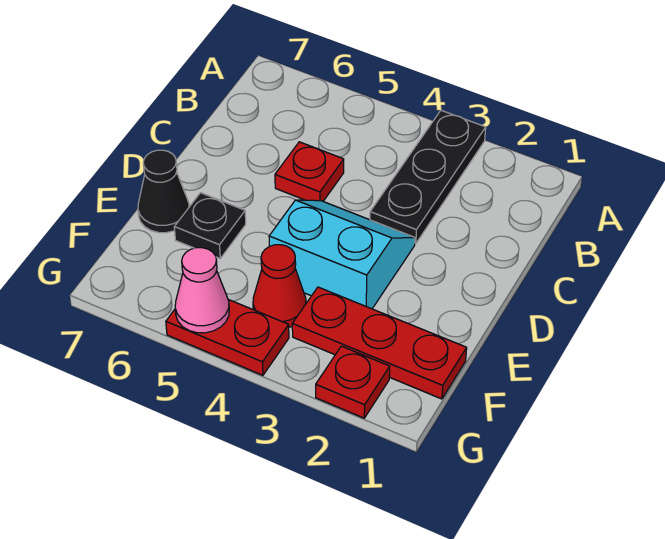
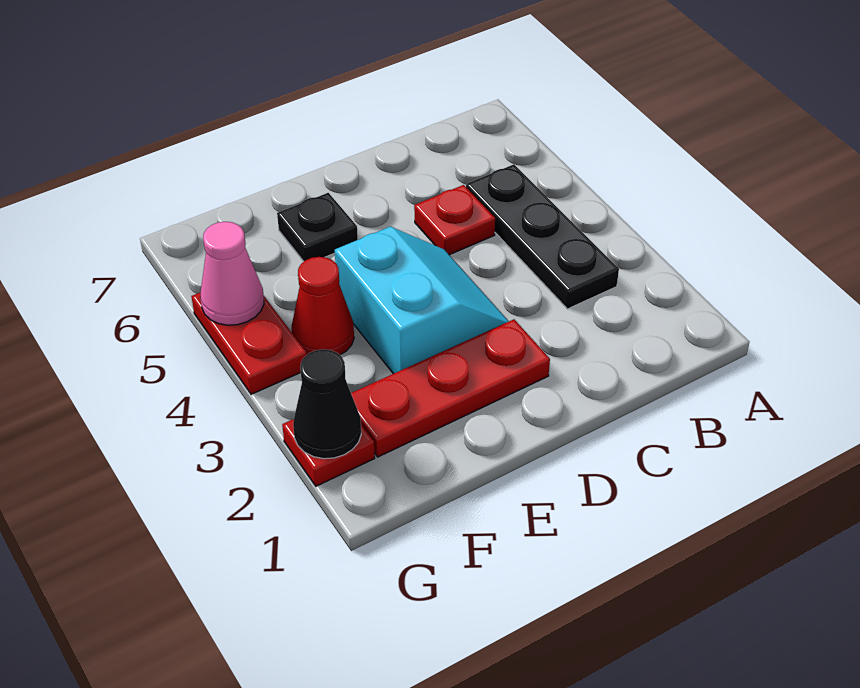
black 1x3 plate [370,110,486,244] -> black 1x3 plate turned to [466,164,619,309]
black 1x1 cone [138,150,189,233] -> black 1x1 cone moved to [293,349,361,459]
red 1x3 plate [292,287,467,399] -> red 1x3 plate turned to [351,319,550,457]

